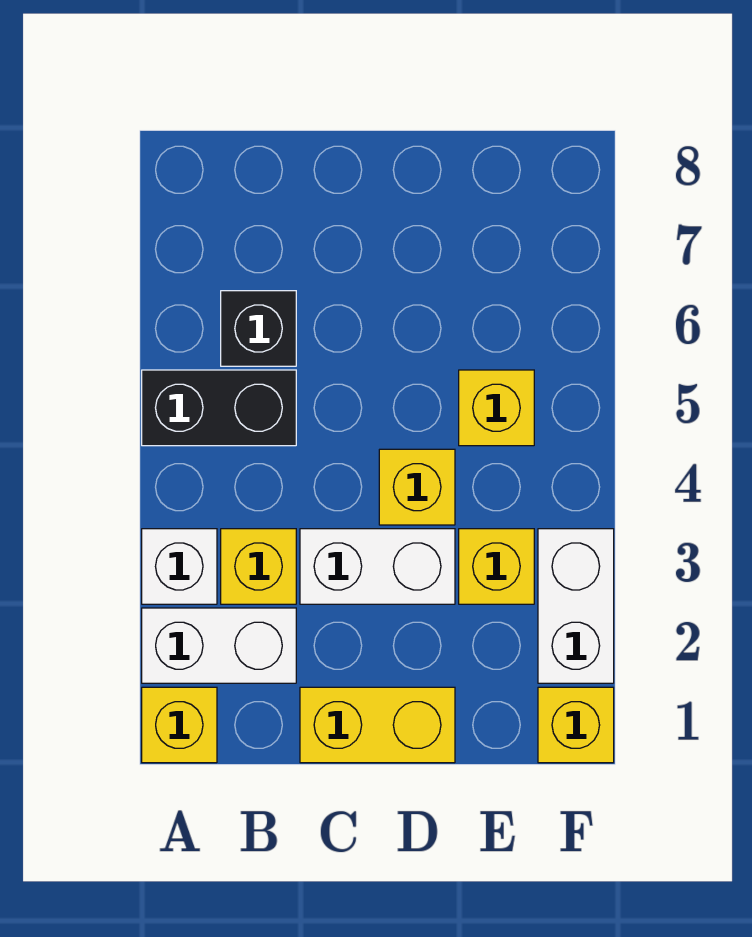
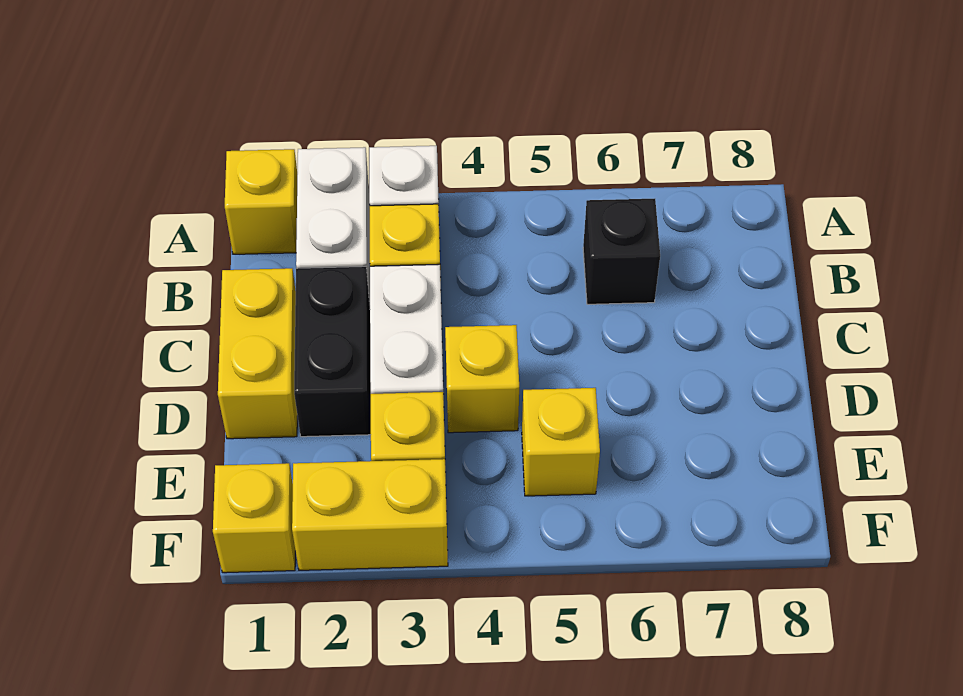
black 1x2 brick [142,370,296,446] -> black 1x2 brick moved to [294,266,371,437]
white 1x2 brick [538,529,614,683] -> yellow 1x2 brick [292,459,448,570]

